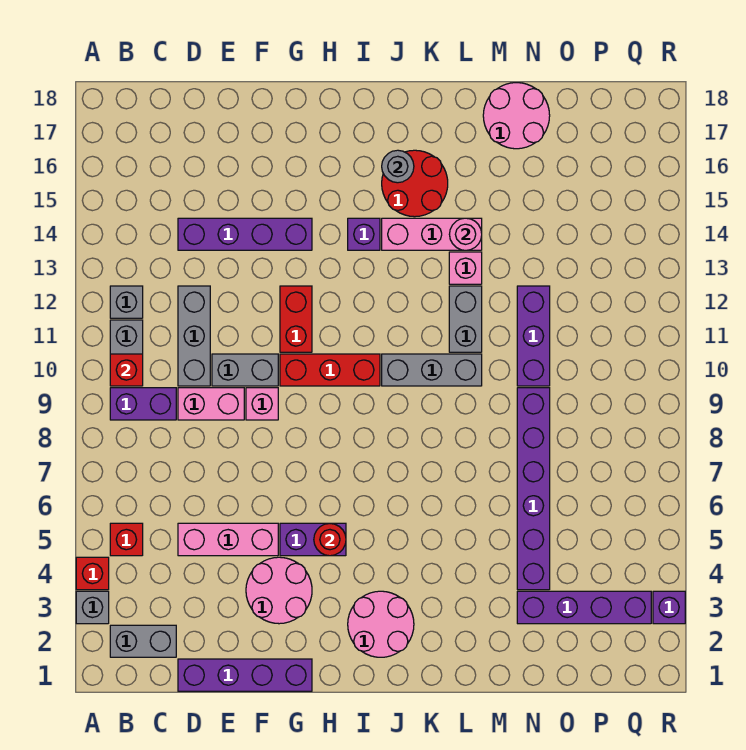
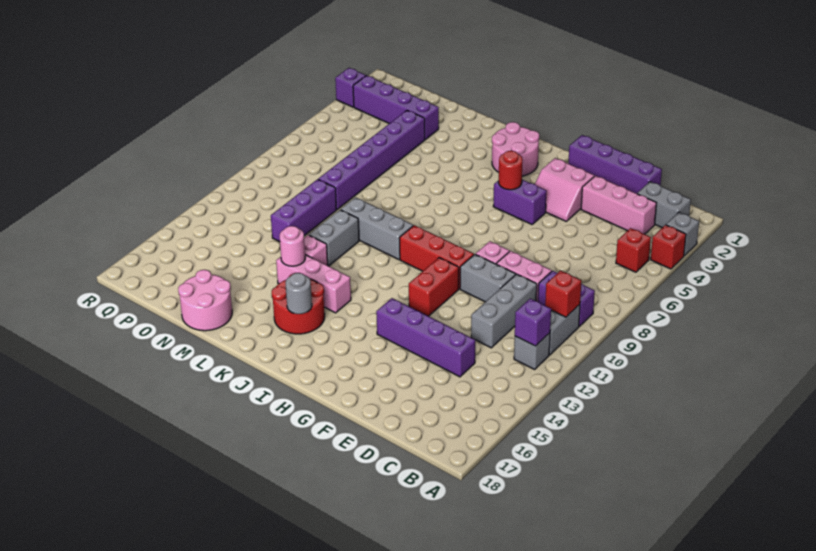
pink 1x3 brick [178,523,278,556] -> pink 1x3 brick moved to [581,176,656,234]
pink 2x2 round brick [246,557,312,624] -> pink 2x2 slope [535,158,594,221]
purple 1x1 brick [348,218,380,250] -> purple 1x1 brick moved to [515,299,551,346]

